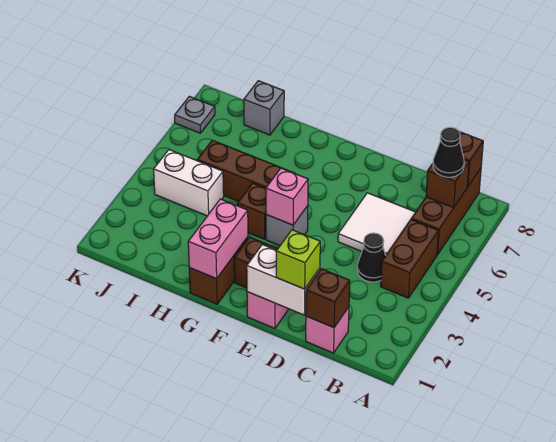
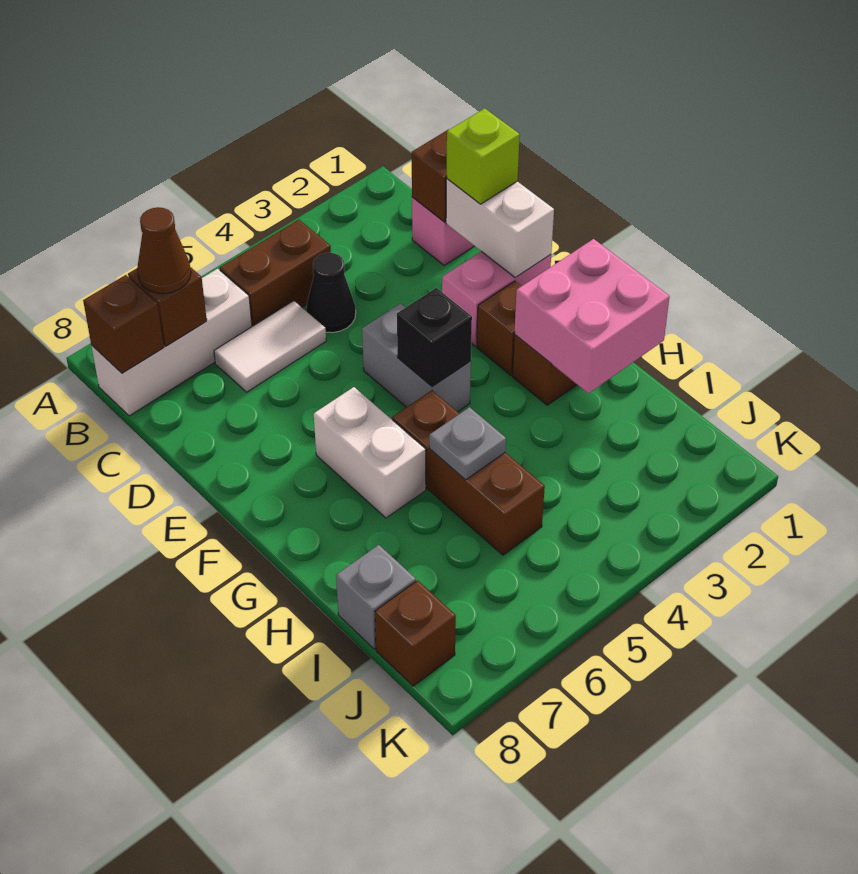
brown 1x3 brick [411,168,481,255] -> white 1x3 brick [91,269,252,416]
black 1x1 cone [433,127,464,177] -> brown 1x1 cone [137,207,191,293]
white 2x2 tile [338,193,415,255] -> white 1x2 tile [214,301,326,392]
grey 1x1 brick [266,206,308,246] -> grey 1x2 brick [362,303,471,412]
pink 1x1 brick [266,168,308,225] -> black 1x1 brick [397,288,472,387]
pink 1x2 brick [188,199,248,279] -> pink 2x2 brick [514,239,670,393]
brown 1x1 brick [238,183,266,239] -> brown 1x1 brick moved to [375,580,456,686]
white 1x2 brick [154,150,224,216] -> white 1x2 brick moved to [314,387,426,518]
grey 1x1 plate [175,96,215,133] -> grey 1x1 plate moved to [429,407,506,480]

